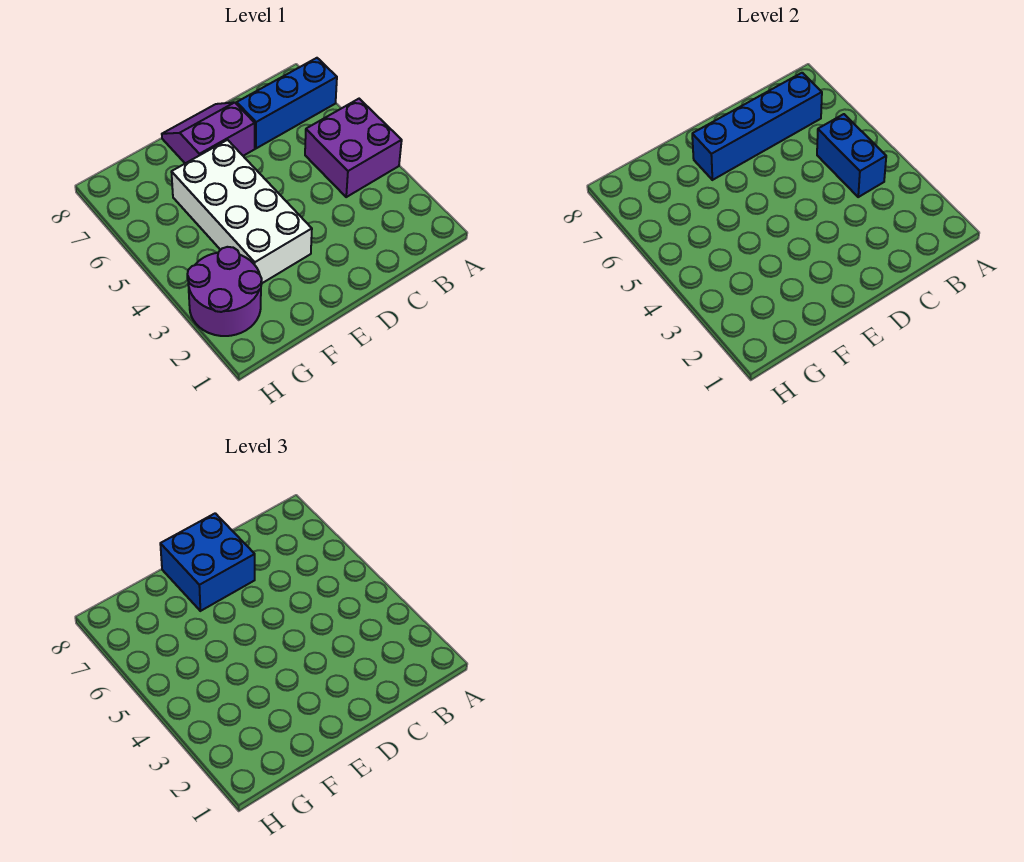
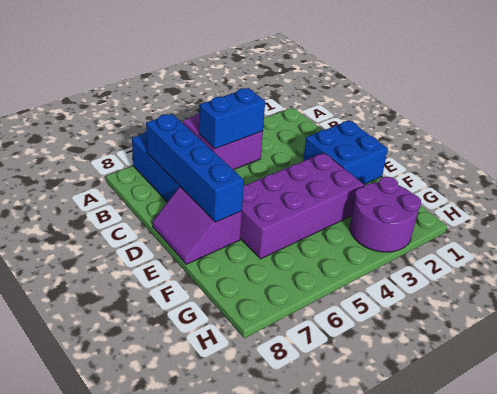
blue 2x2 brick [160,513,255,611] -> blue 2x2 brick moved to [303,120,388,184]
white 2x4 brick [172,140,312,283] -> purple 2x4 brick [240,153,364,259]

